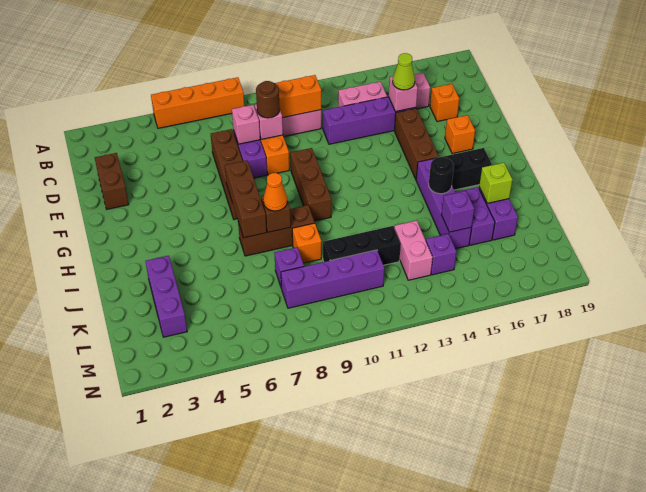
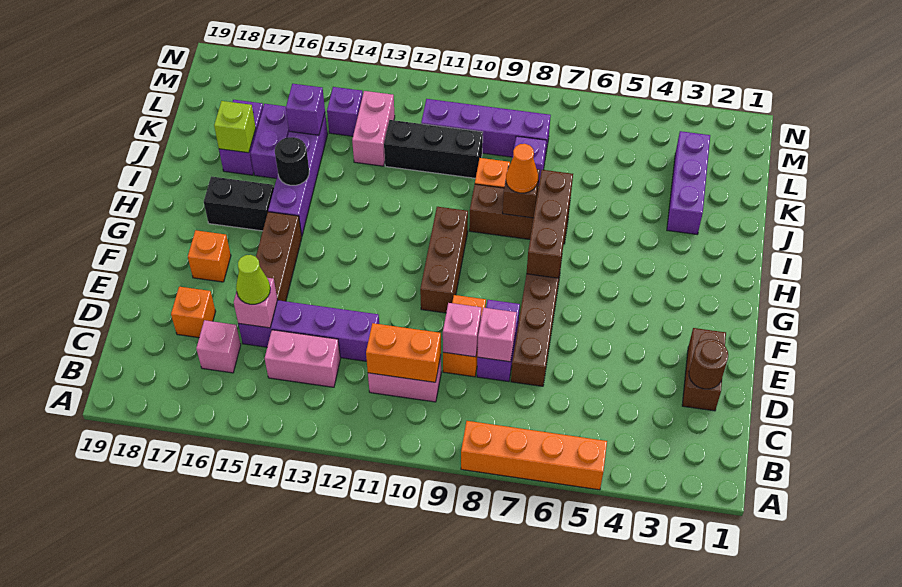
brown 1x1 round brick [256,81,280,118] -> brown 1x1 round brick moved to [689,339,728,389]

